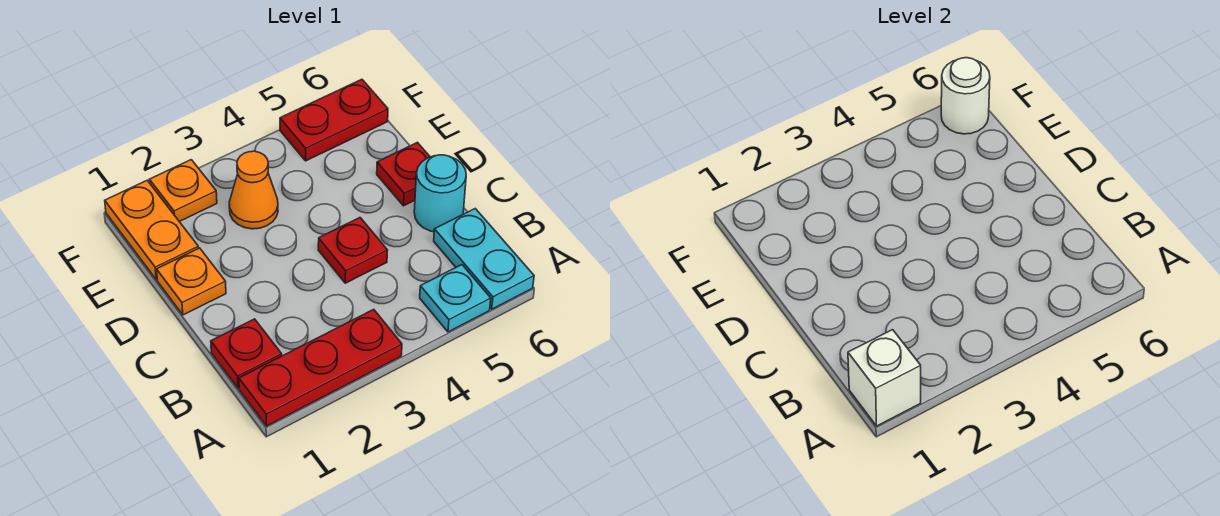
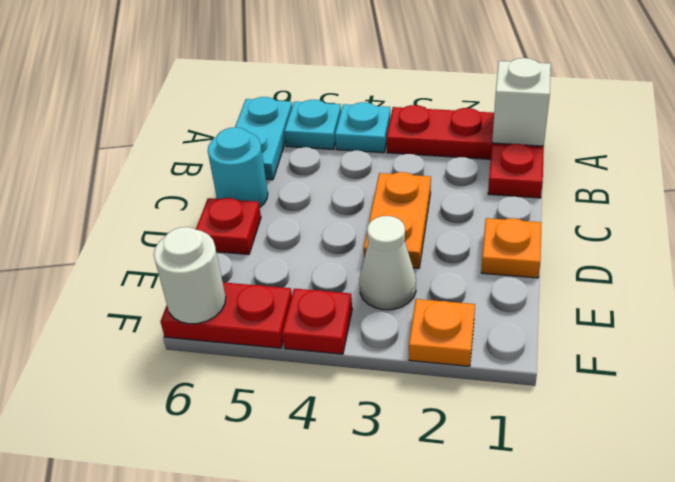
none -> cyan 1x1 plate [335,102,391,153]
red 1x1 plate [318,218,388,283] -> red 1x1 plate moved to [282,289,352,354]
orange 1x2 plate [105,181,199,279] -> orange 1x2 plate moved to [364,172,431,268]
orange 1x1 cone [229,151,278,229] -> white 1x1 cone [359,216,416,310]

